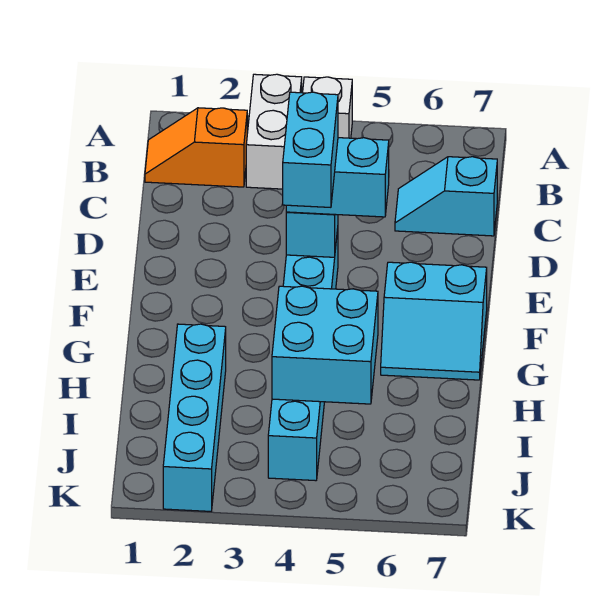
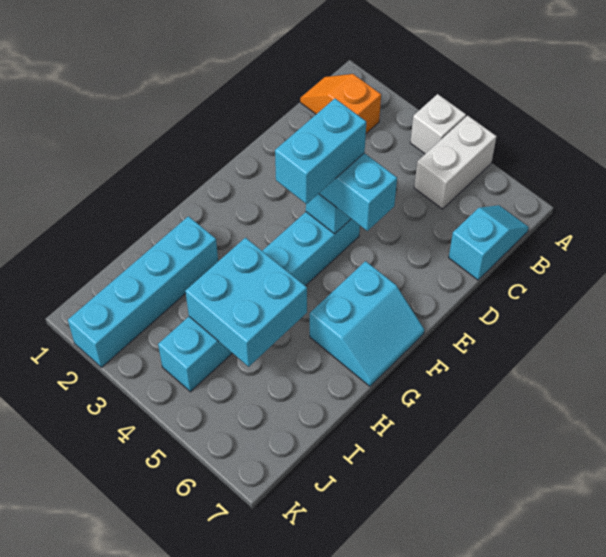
white 1x2 brick [246,74,302,189] -> white 1x2 brick moved to [414,115,497,209]
cyan 1x2 slope [395,157,497,236] -> cyan 1x2 slope turned to [449,205,529,280]
cyan 2x2 slope [381,262,487,380] -> cyan 2x2 slope turned to [310,261,424,386]

